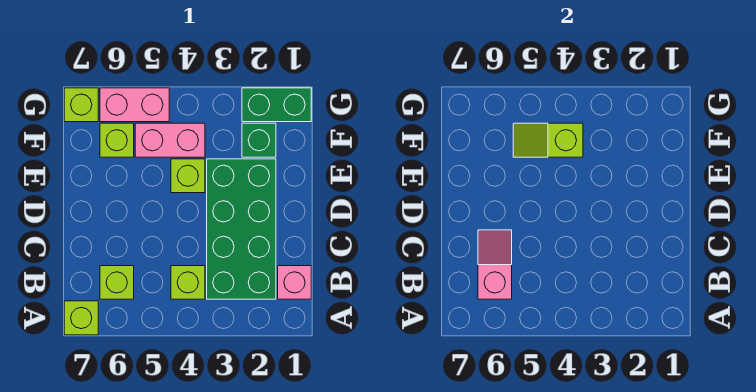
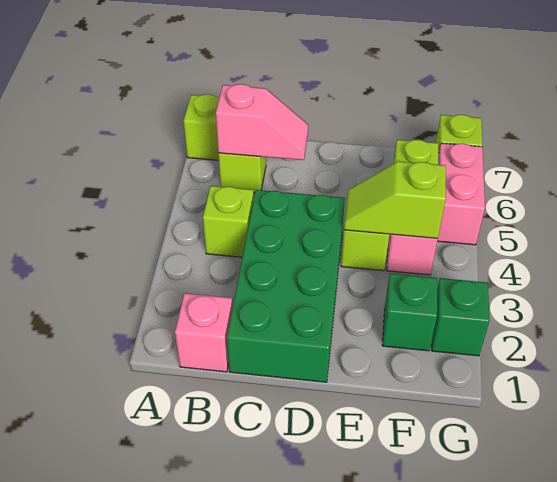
green 2x4 brick [207,159,276,299] -> green 2x4 brick turned to [227,190,345,382]
lime 1x2 slope [513,123,583,157] -> lime 1x2 slope turned to [344,161,446,238]
green 1x2 brick [242,88,311,122] -> green 1x1 brick [432,278,490,356]

